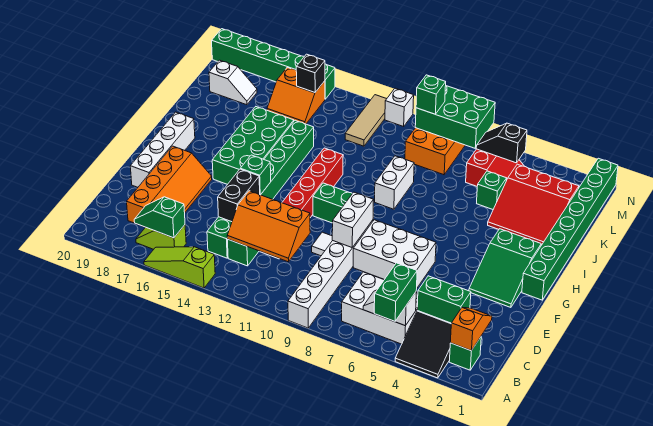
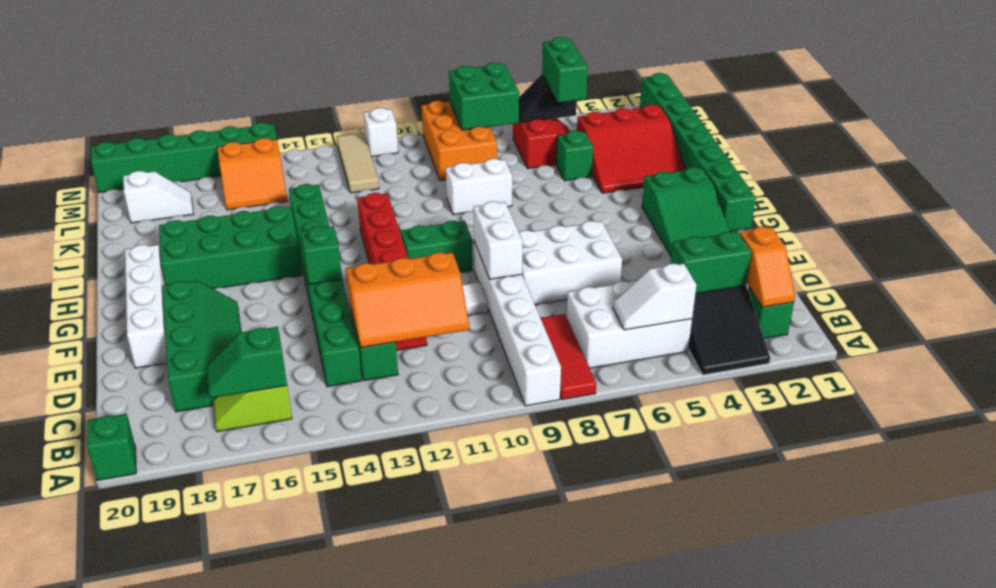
green 1x2 brick [374,263,417,322] -> green 1x2 brick moved to [542,37,588,103]
none -> red 1x3 tile [541,314,596,400]
lime 1x3 slope [144,247,215,288] -> none
orange 1x2 slope [450,307,492,351] -> orange 1x2 slope turned to [740,227,795,307]
orange 2x4 slope [127,146,212,223] -> green 2x4 slope [162,281,241,412]
black 1x2 brick [218,169,260,222] -> none
green 2x4 brick [212,107,294,184] -> green 2x4 brick turned to [159,206,302,289]
white 1x2 brick [375,156,414,209] -> white 1x2 brick turned to [446,159,512,215]
green 2x3 brick [415,86,495,148] -> green 2x2 brick [449,63,519,130]
green 1x1 brick [416,75,446,114] -> green 1x1 brick moved to [87,414,136,481]
black 1x1 brick [296,54,325,92] -> none

